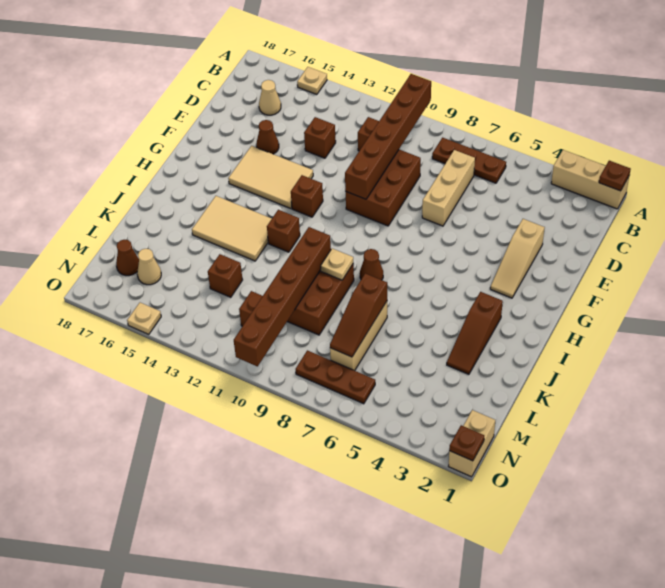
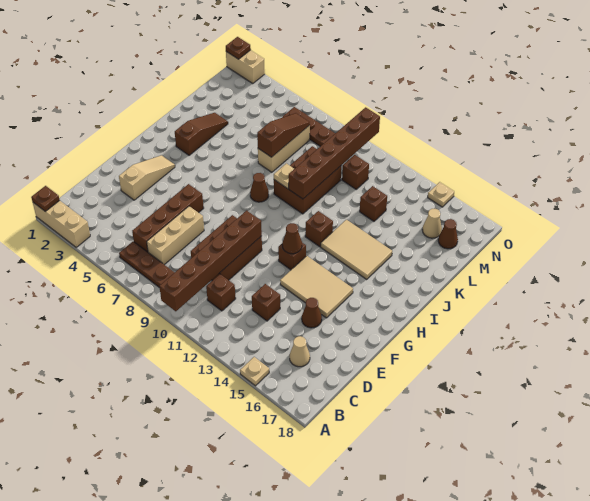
none -> brown 1x4 brick [132,184,204,252]
none -> brown 1x1 cone [282,223,302,254]
tan 1x2 brick [448,410,495,477] -> tan 1x2 brick turned to [226,50,265,84]

